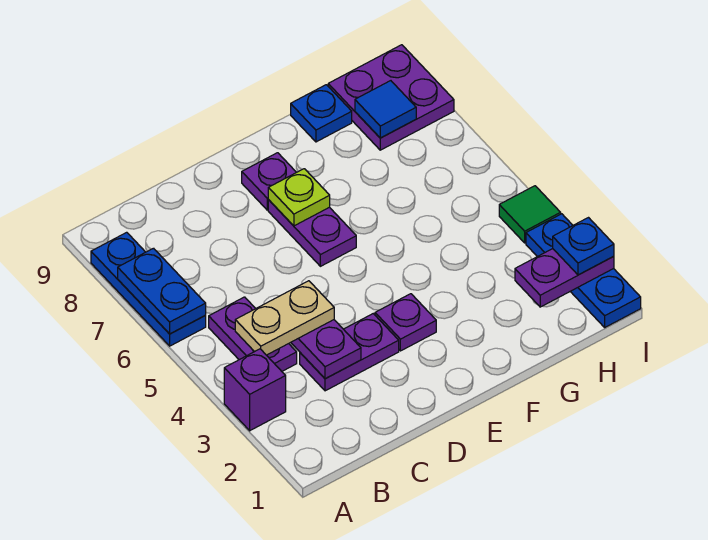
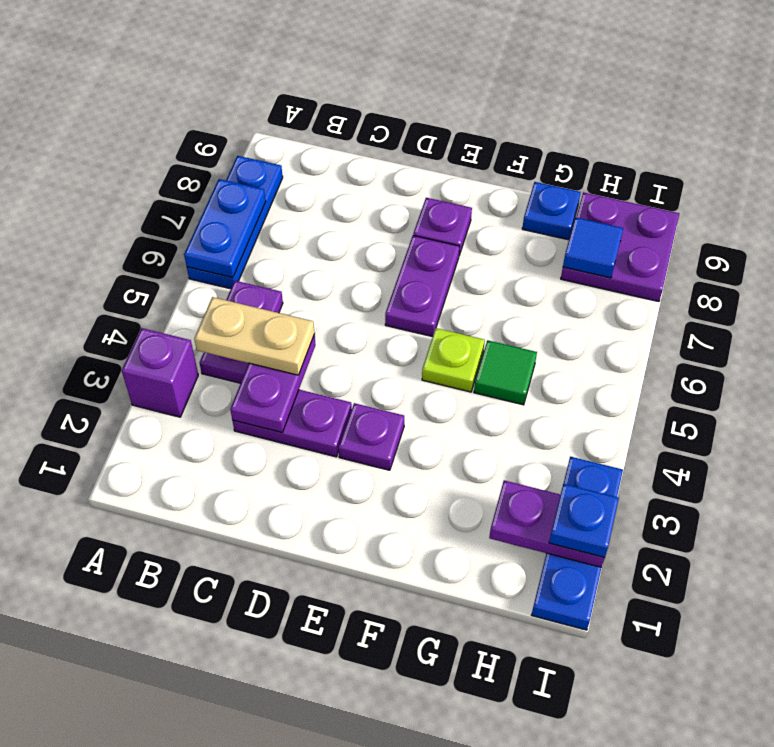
lime 1x1 plate [268,169,330,226] -> lime 1x1 plate moved to [422,328,485,392]
green 1x1 tile [499,186,561,243] -> green 1x1 tile moved to [474,340,537,405]

